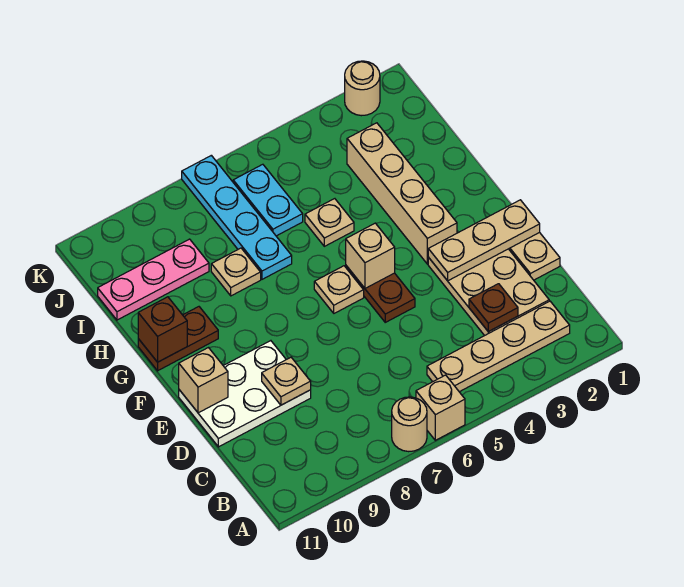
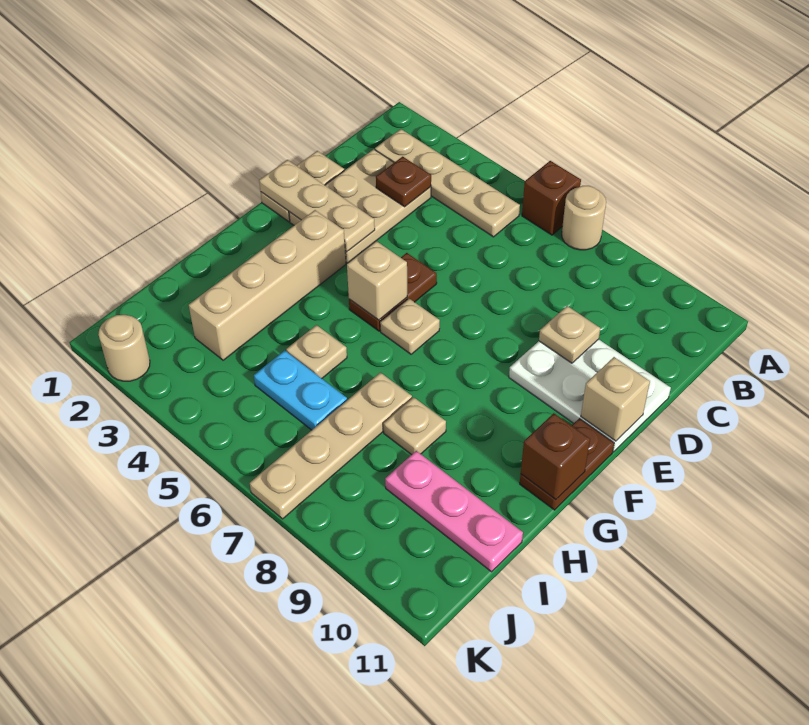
tan 1x1 brick [416,375,465,440] -> brown 1x1 brick [522,161,581,235]
brown 1x2 plate [138,307,218,371] -> brown 1x2 plate turned to [520,418,614,510]
cyan 1x4 plate [182,155,292,279] -> tan 1x4 plate [250,373,412,519]
cyan 1x2 plate [233,164,303,236] -> cyan 1x2 plate turned to [254,350,347,430]

